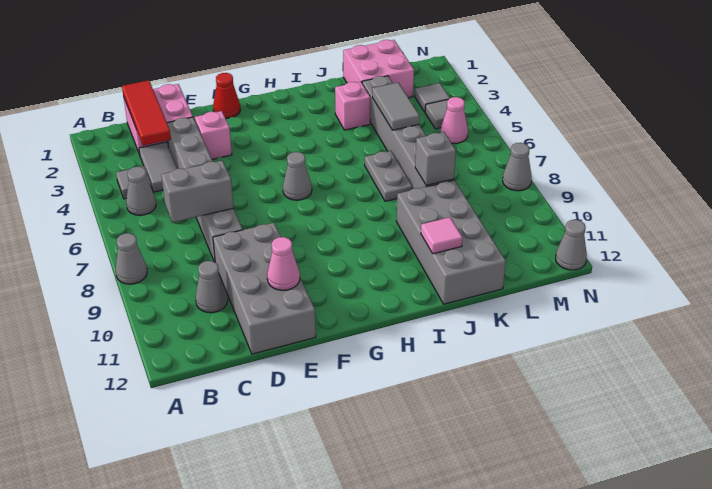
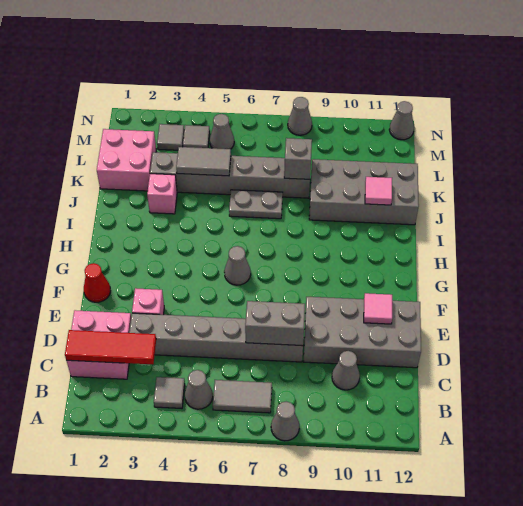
grey 1x2 tile [139,142,177,192] -> grey 1x2 tile moved to [213,380,272,413]
grey 1x2 brick [161,161,234,222] -> grey 1x2 brick turned to [245,301,305,346]
pink 1x1 cone [267,237,300,290] -> pink 1x1 tile [364,293,392,324]
pink 1x1 cone [440,97,468,143] -> grey 1x1 cone [210,114,234,149]

